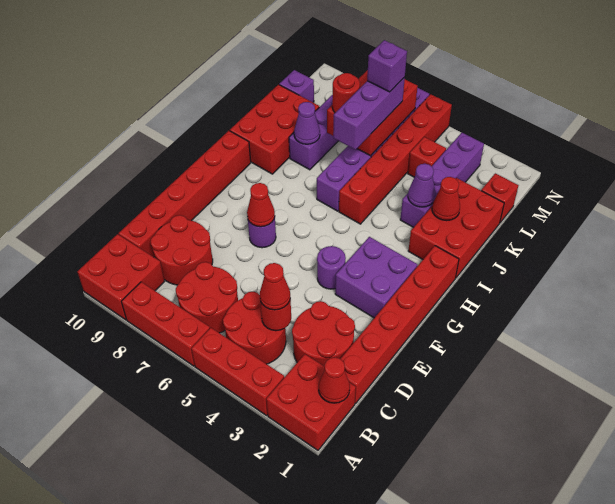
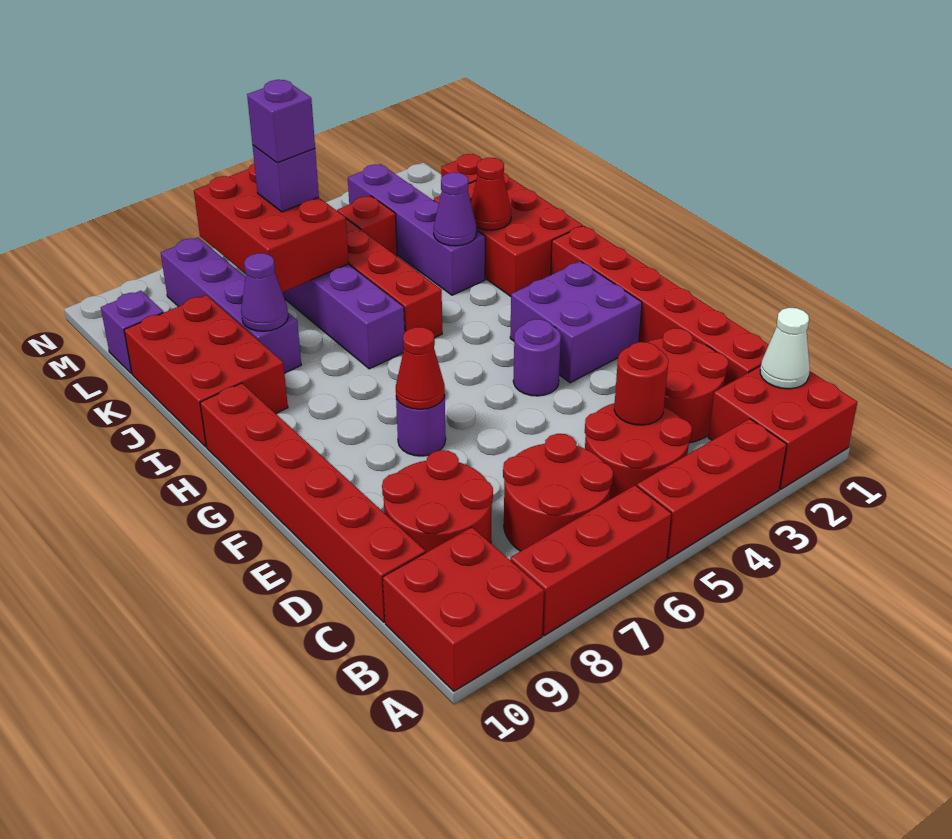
red 1x1 cone [319,357,350,403] -> white 1x1 cone [760,308,810,389]
red 1x1 cone [260,263,290,310] -> none
purple 1x3 brick [333,77,405,150] -> purple 1x1 brick [253,145,319,212]
red 1x1 round brick [332,73,360,113] -> none

